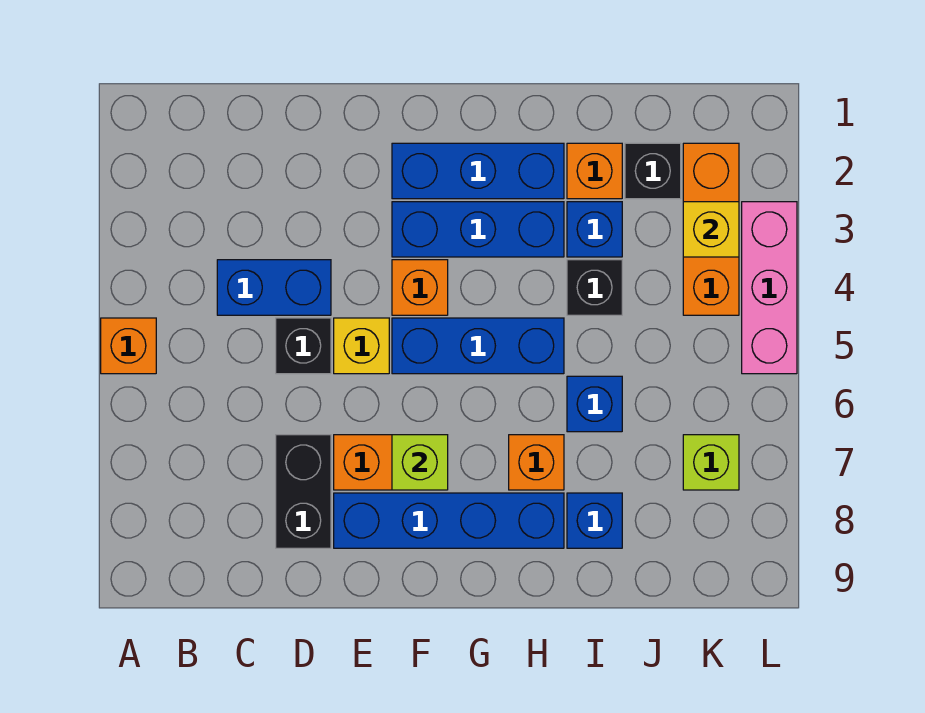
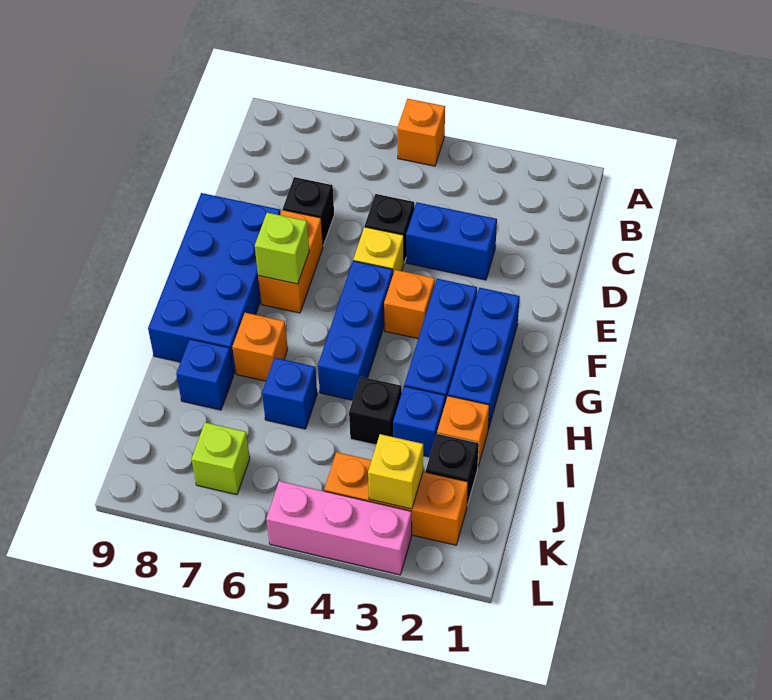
blue 1x2 brick [217,260,331,315] -> blue 1x2 brick turned to [406,202,497,280]
black 1x2 brick [276,435,331,548] -> black 1x1 brick [283,177,334,246]
blue 1x4 brick [334,493,564,548] -> blue 2x4 brick [148,193,281,374]

